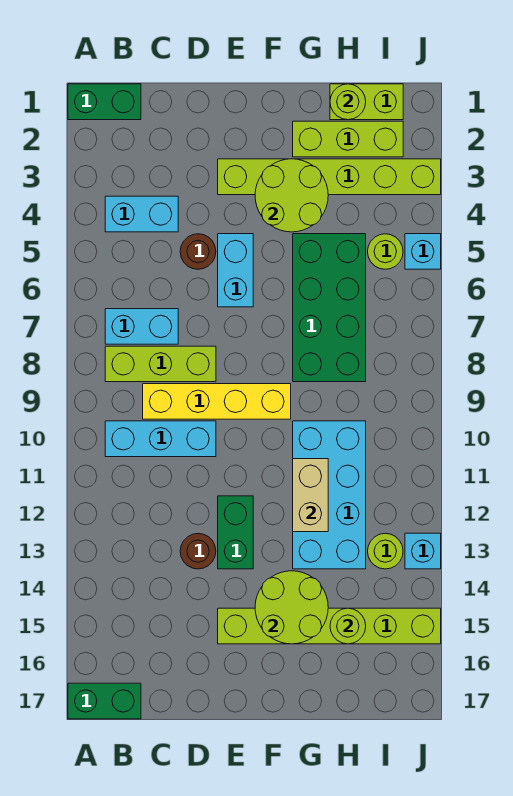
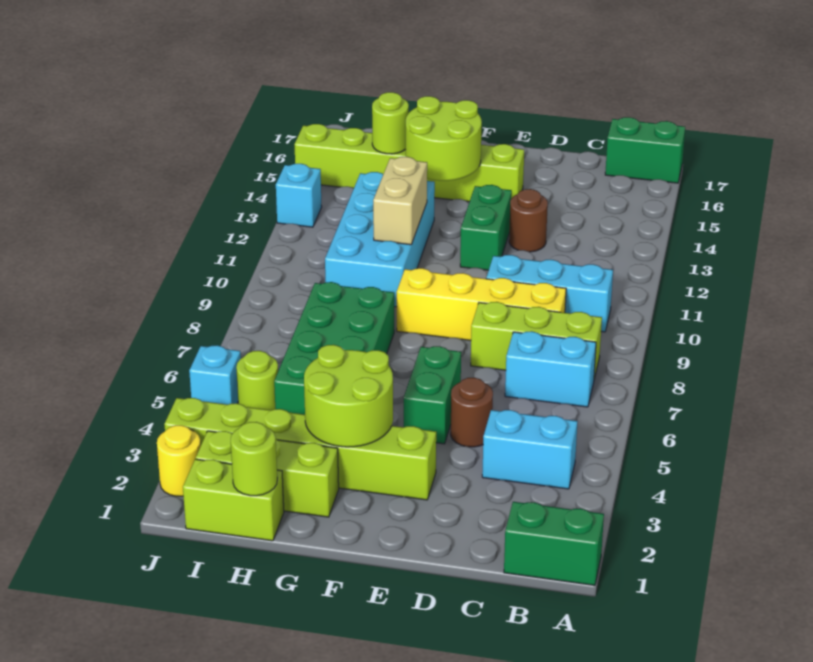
cyan 1x2 brick [218,234,253,307] -> green 1x2 brick [404,346,461,444]
lime 1x1 round brick [368,533,403,569] -> none
none -> yellow 1x1 round brick [157,425,201,496]

